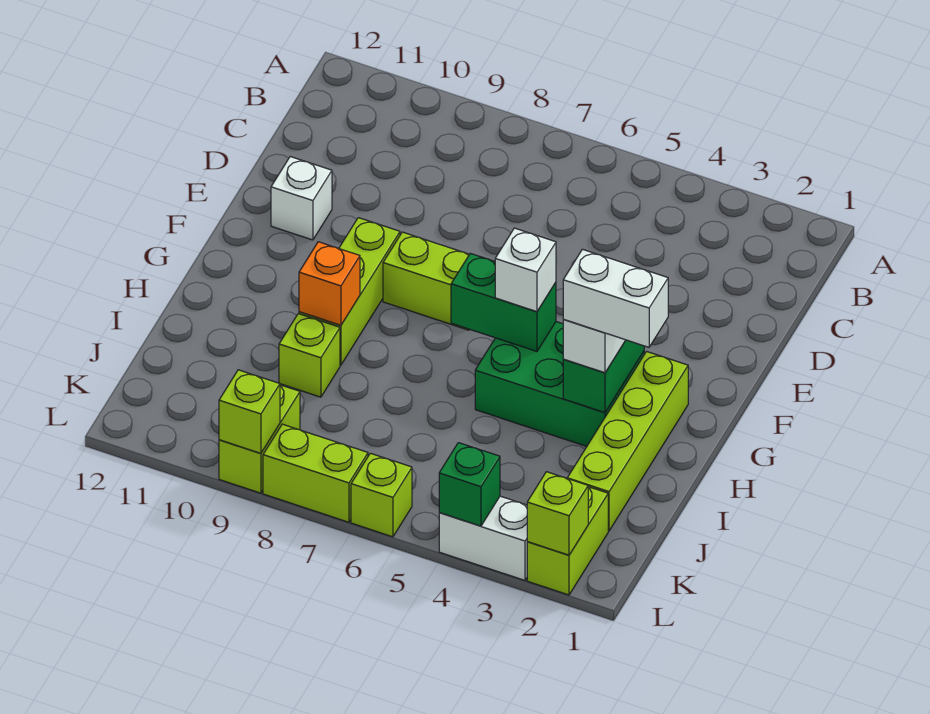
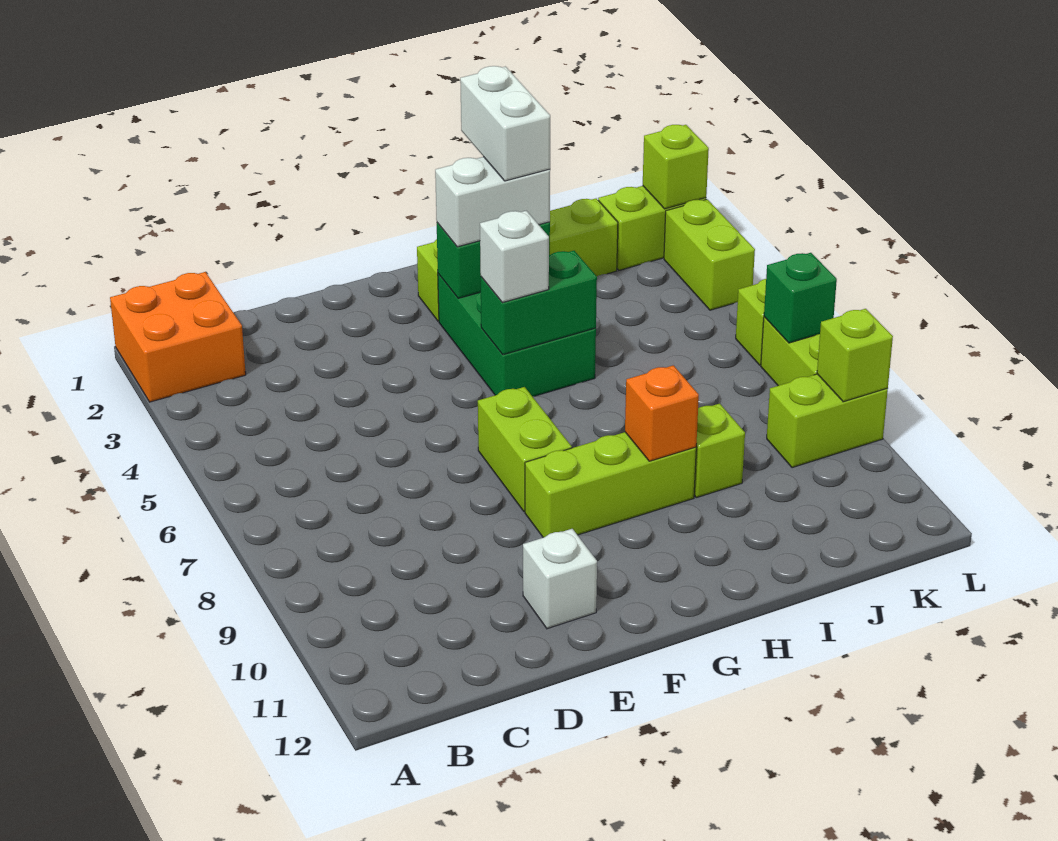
none -> orange 2x2 brick [110,272,246,402]
green 1x2 brick [451,253,556,351] -> green 1x2 brick turned to [481,251,597,355]
white 1x2 brick [439,496,527,580] -> lime 1x2 brick [664,199,755,310]
green 1x1 brick [439,443,500,526] -> green 1x1 brick moved to [764,253,837,343]

